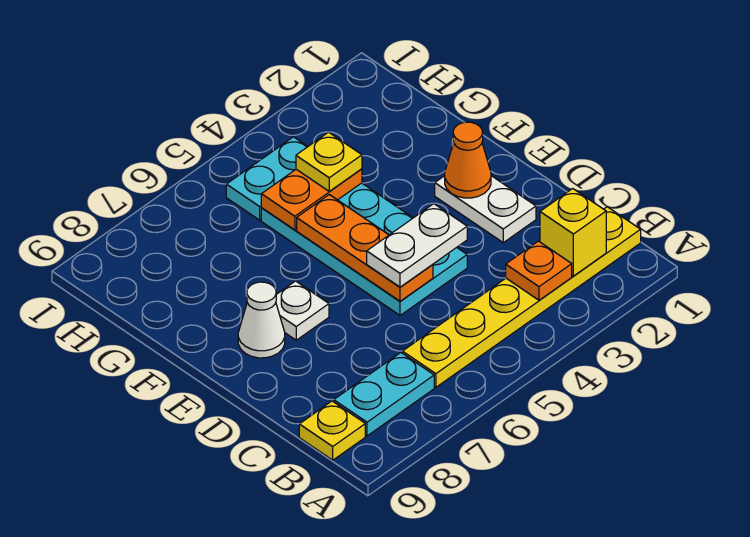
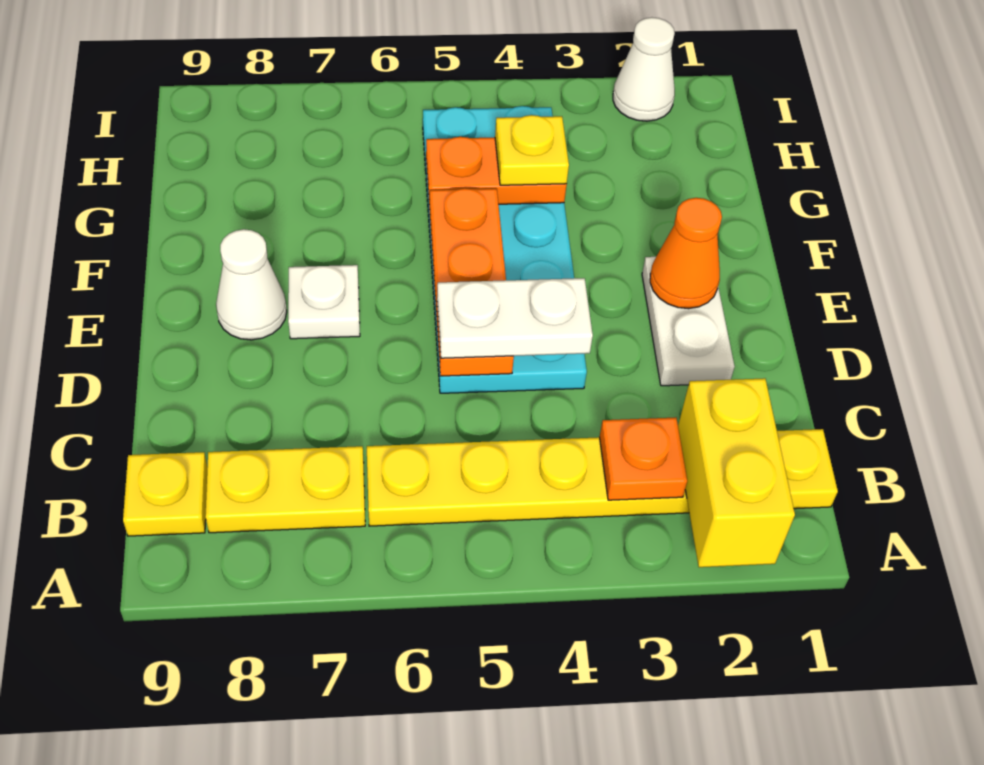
yellow 1x1 brick [540,189,606,276] -> yellow 1x2 brick [678,378,795,567]
cyan 1x2 plate [334,353,434,436] -> yellow 1x2 plate [205,446,365,533]
none -> white 1x1 cone [613,17,675,121]

